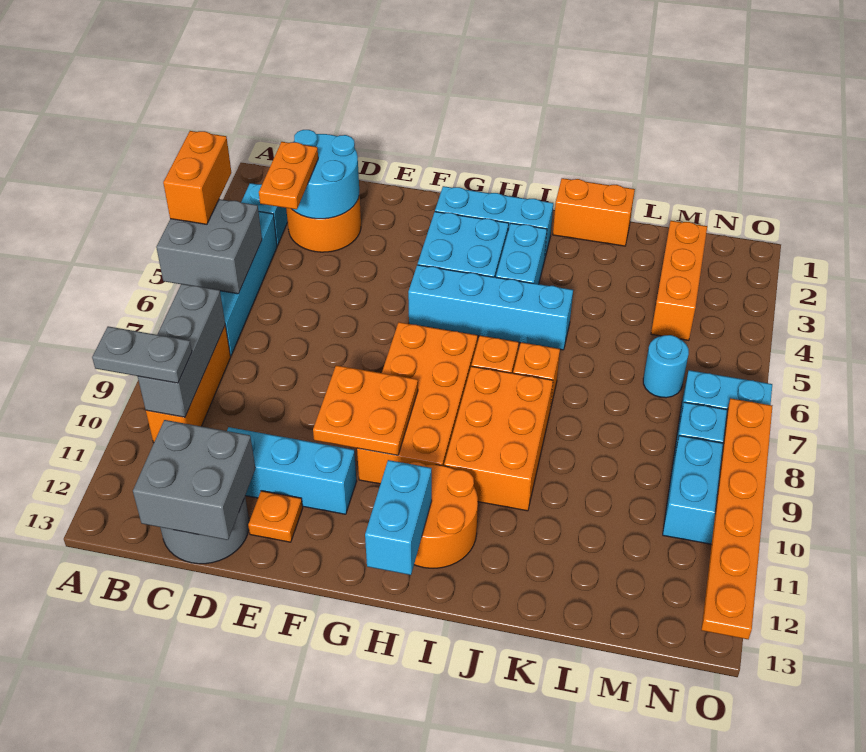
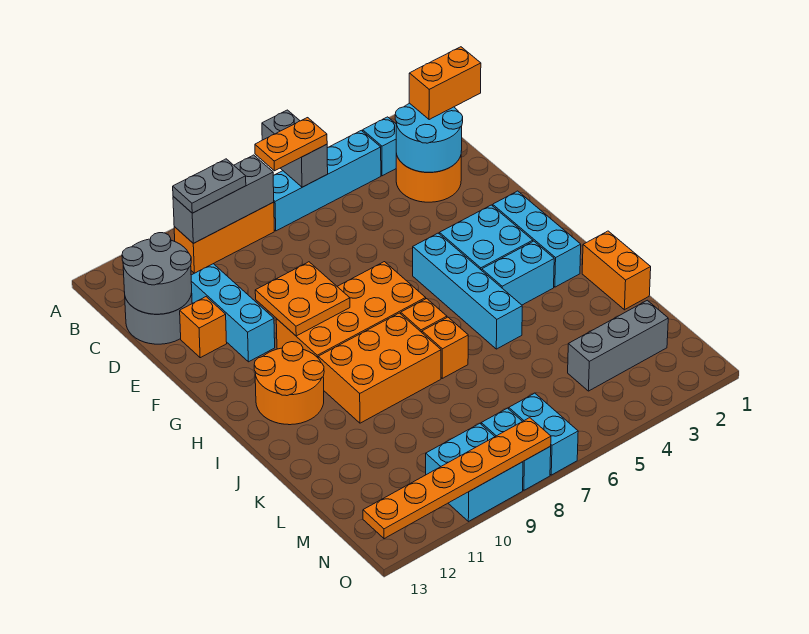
orange 1x2 brick [163,131,231,224] -> orange 1x2 brick moved to [409,47,481,120]
grey 2x2 brick [156,199,262,294] -> grey 1x2 brick [262,110,328,187]
grey 1x2 plate [92,326,192,383] -> grey 1x2 plate turned to [173,159,246,213]
orange 1x2 plate [259,142,318,209] -> orange 1x2 plate moved to [255,118,327,171]
grey 2x2 brick [133,420,255,540] -> grey 2x2 round brick [122,233,192,314]
orange 1x1 plate [248,491,303,542] -> orange 1x1 brick [180,297,227,358]
cyan 1x2 brick [365,460,432,575] -> none
orange 1x3 brick [651,221,707,340] -> grey 1x3 brick [568,300,668,391]
cyan 1x1 round brick [643,335,689,398] -> none

